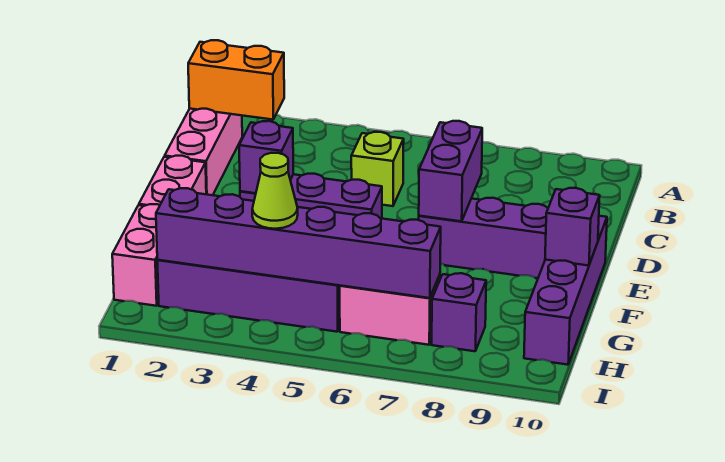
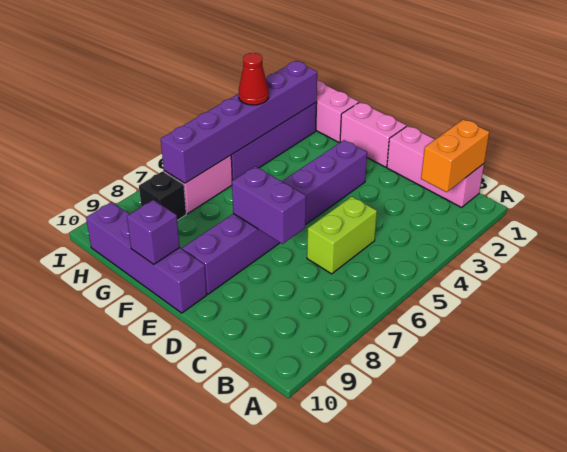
lime 1x1 brick [351,132,404,206] -> lime 1x2 brick [307,197,377,274]
purple 1x1 brick [239,121,293,193] -> none
lime 1x1 cone [252,153,298,229] -> red 1x1 cone [239,53,269,105]
purple 1x1 brick [432,273,486,351] -> black 1x1 brick [139,171,186,220]

